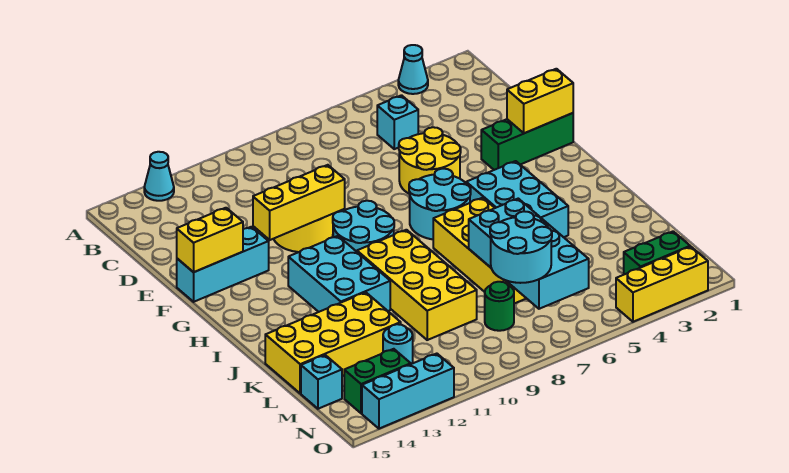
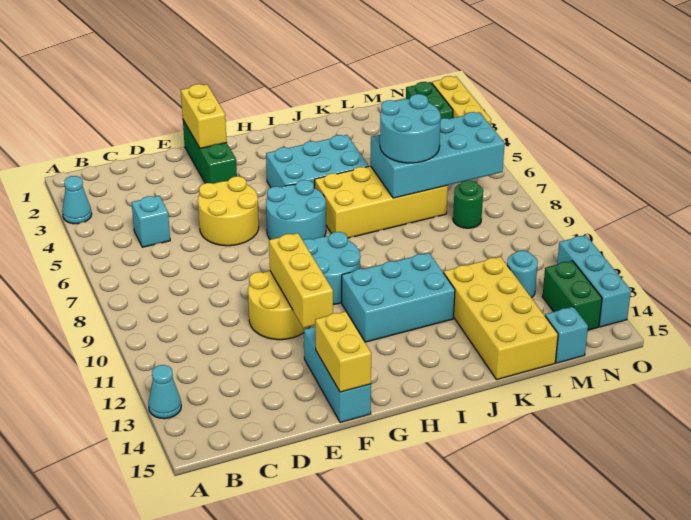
yellow 2x4 brick [357,230,477,340] -> none
cyan 2x2 round brick [490,211,552,283] -> cyan 2x2 round brick moved to [380,94,441,163]

